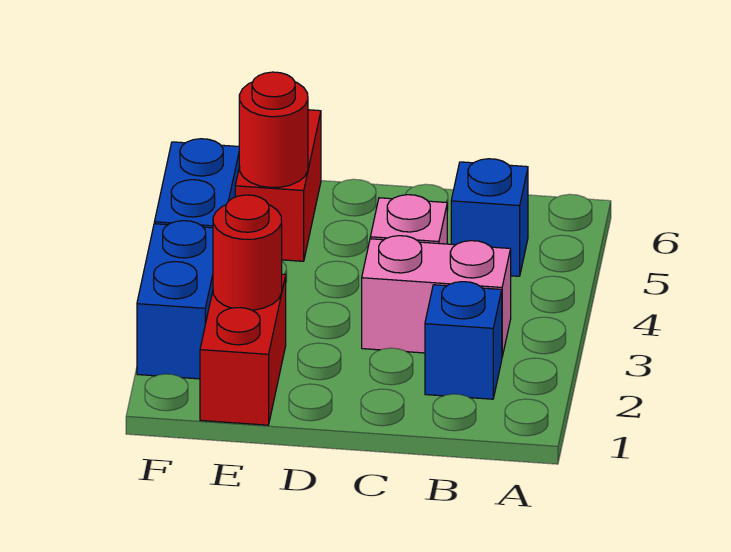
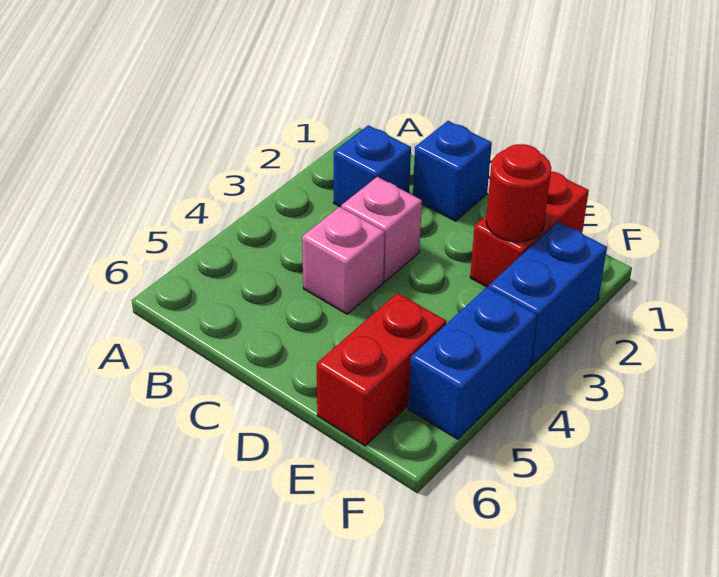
pink 1x2 brick [362,236,511,356] -> pink 1x1 brick [341,177,422,282]
blue 1x1 brick [451,159,528,276] -> blue 1x1 brick moved to [413,121,492,221]
red 1x1 round brick [239,72,308,187] -> none

